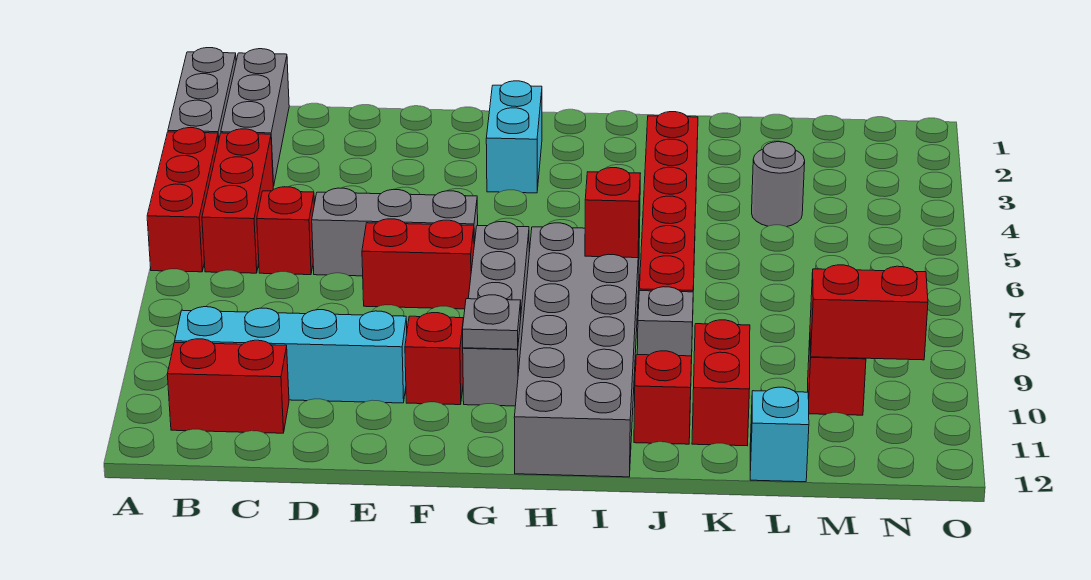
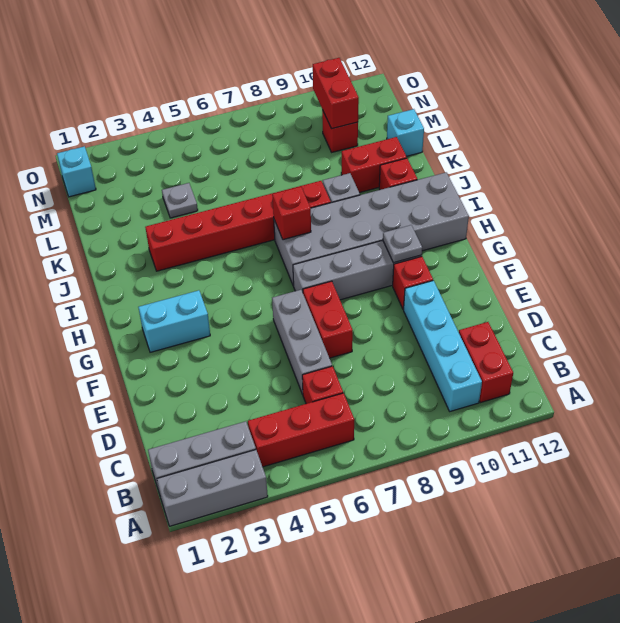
red 1x3 brick [147,128,218,272] -> none
grey 1x1 round brick [752,142,805,227] -> grey 1x1 plate [162,183,198,218]
none -> cyan 1x1 brick [57,146,96,197]

